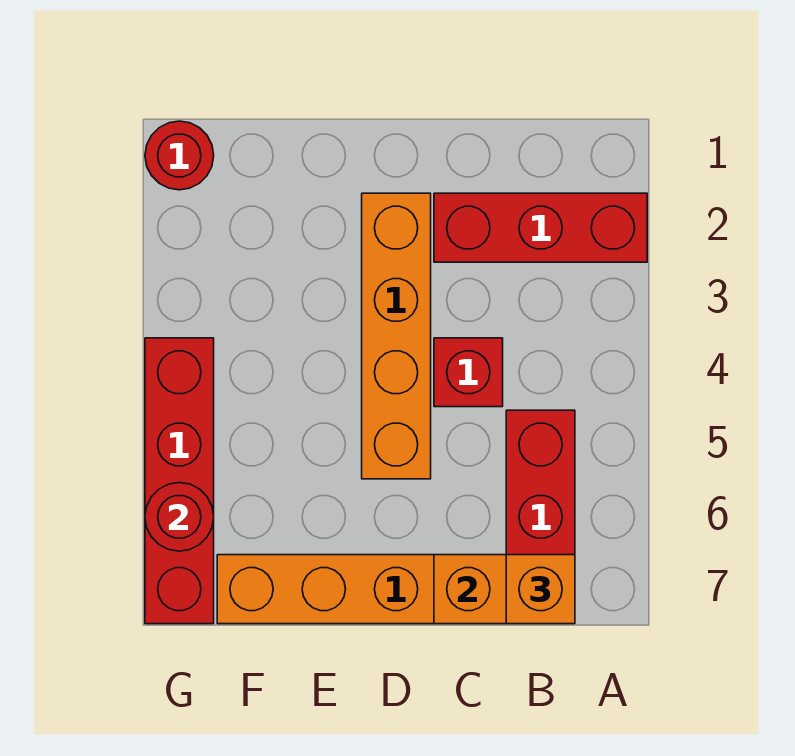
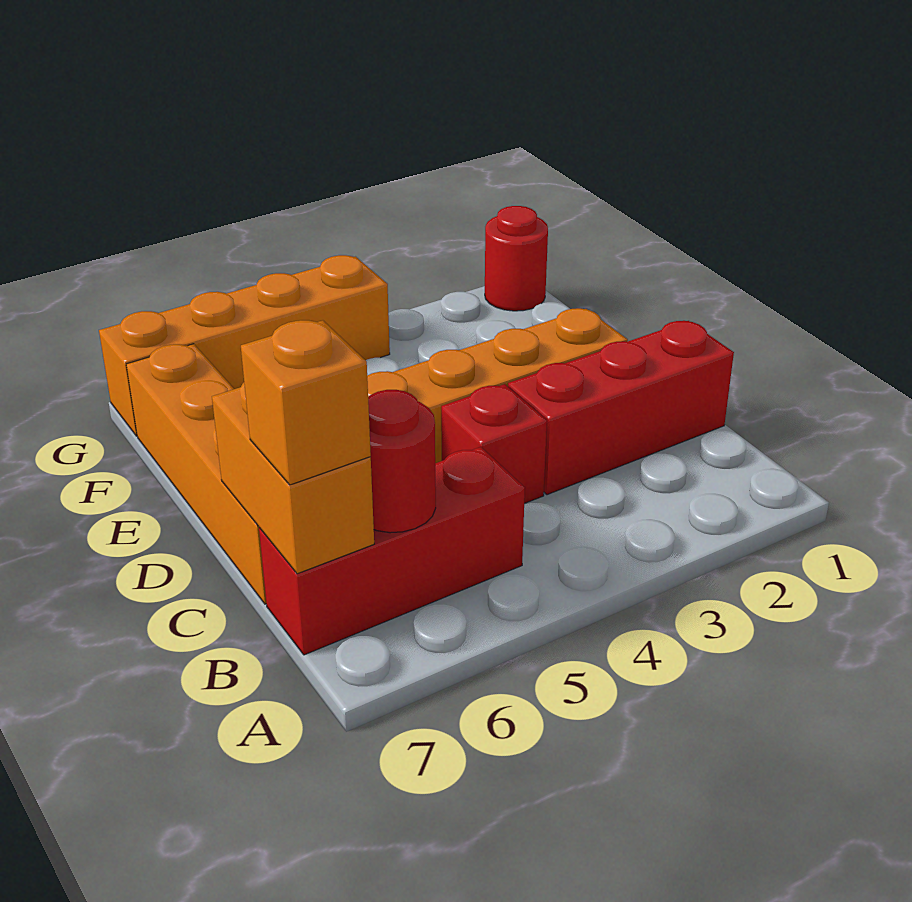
red 1x3 brick [434,193,647,262] -> red 1x3 brick turned to [508,321,734,495]
red 1x4 brick [145,338,214,624] -> orange 1x4 brick [99,255,390,436]
red 1x1 round brick [145,483,214,551] -> red 1x1 round brick moved to [368,390,436,533]

